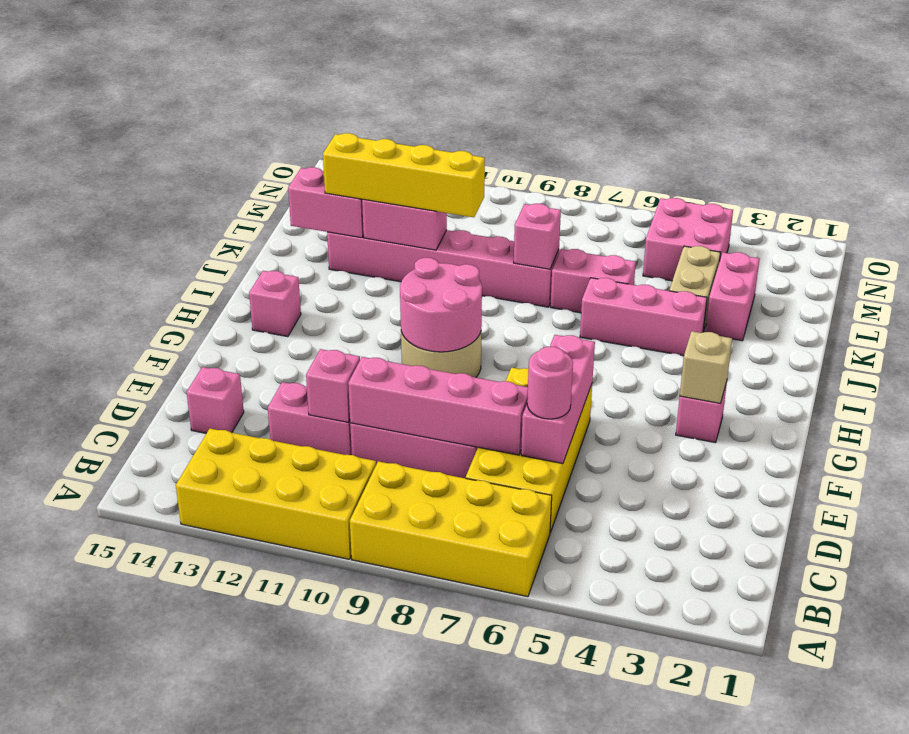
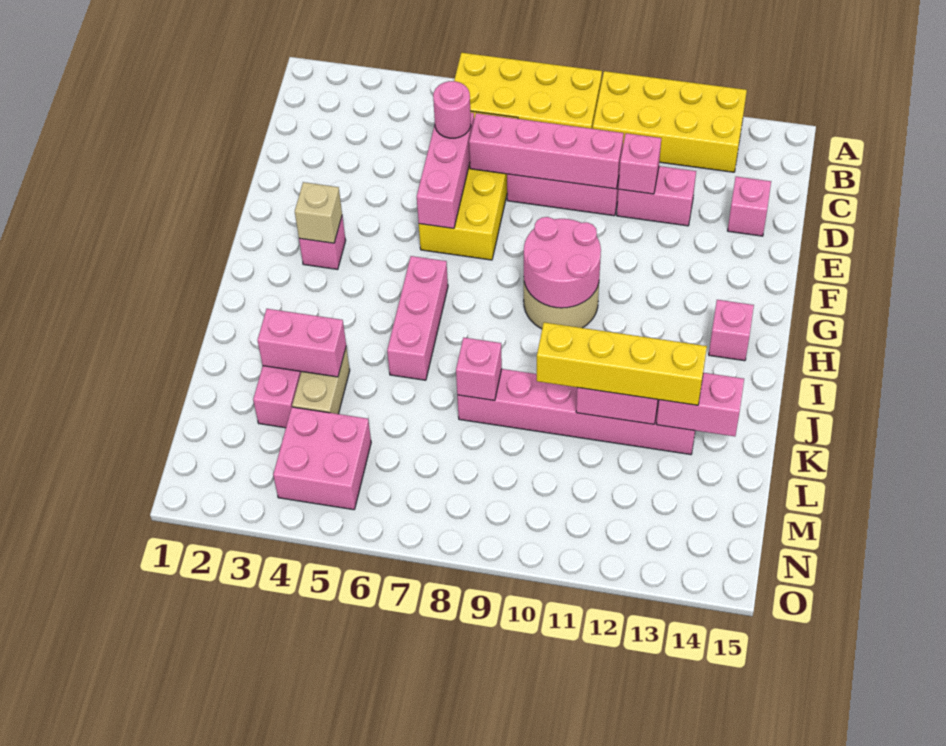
pink 1x3 brick [580,278,707,356] -> pink 1x3 brick turned to [387,256,448,380]
pink 1x2 brick [551,249,636,313] -> pink 1x2 brick moved to [258,309,346,377]

